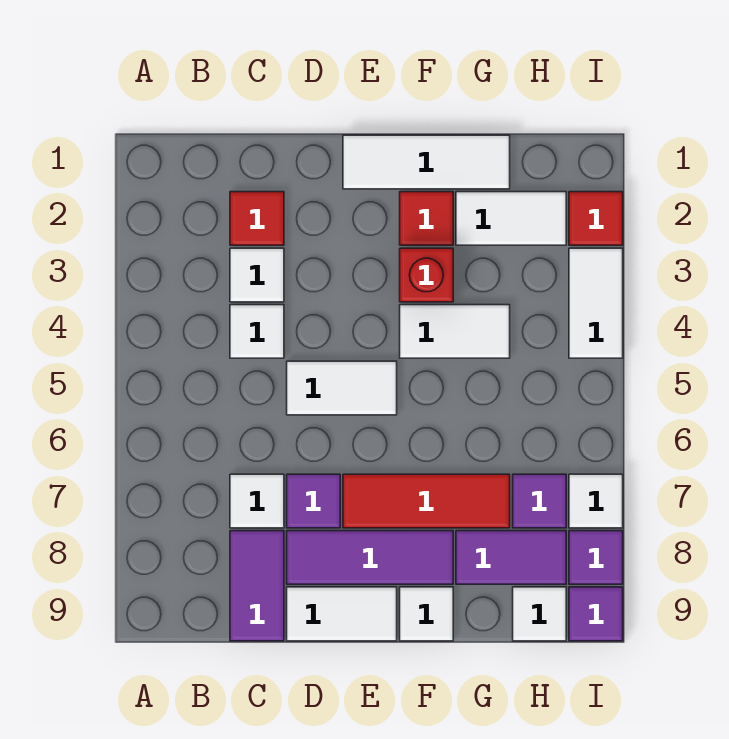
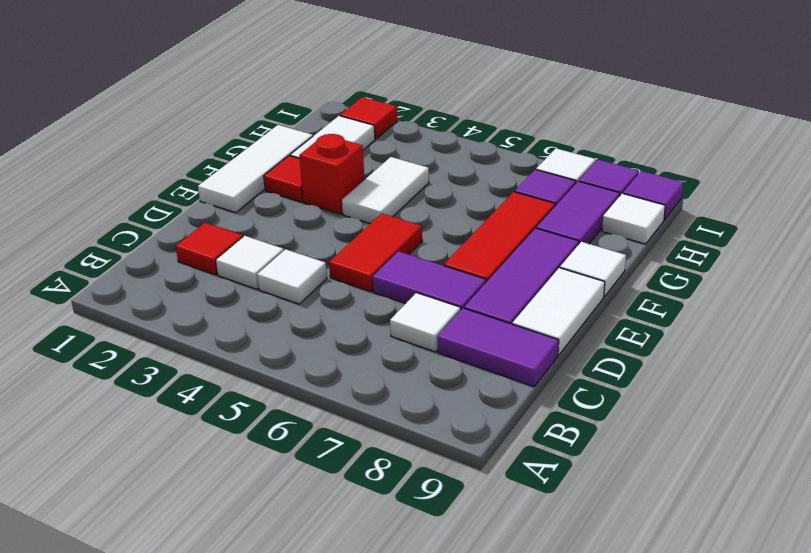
white 1x2 tile [287,361,397,415] -> red 1x2 tile [329,213,422,292]
purple 1x1 tile [287,474,340,528] -> purple 1x2 tile [373,251,486,310]
white 1x2 tile [569,248,623,358] -> none

